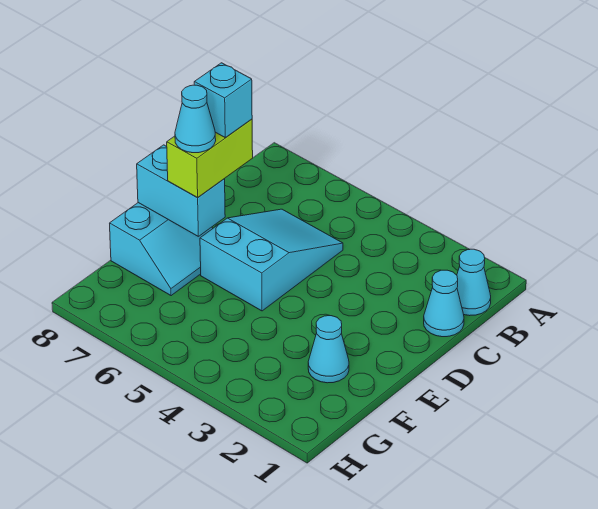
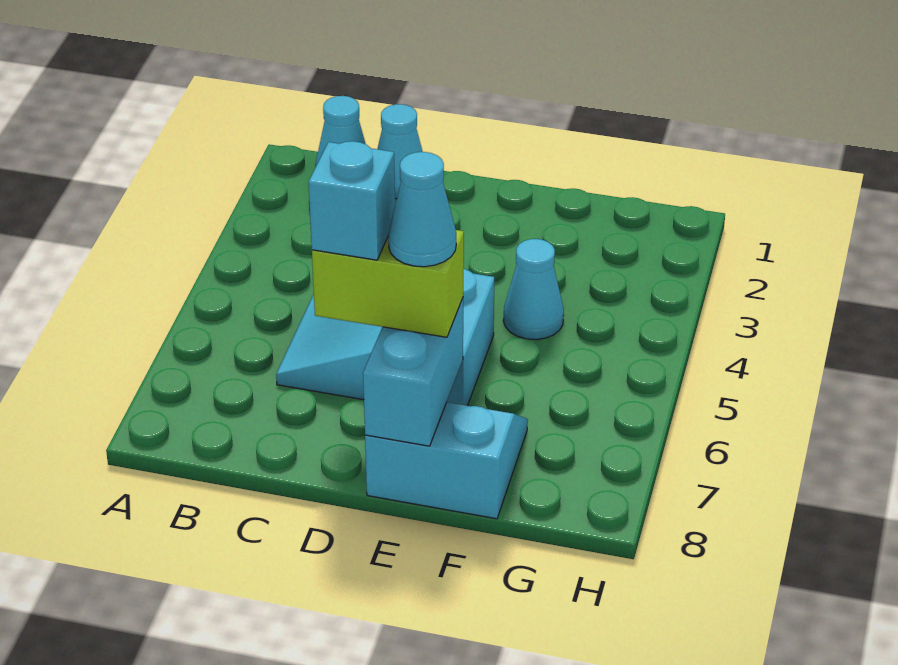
cyan 1x1 cone [308,316,349,383] -> cyan 1x1 cone moved to [503,239,564,340]

